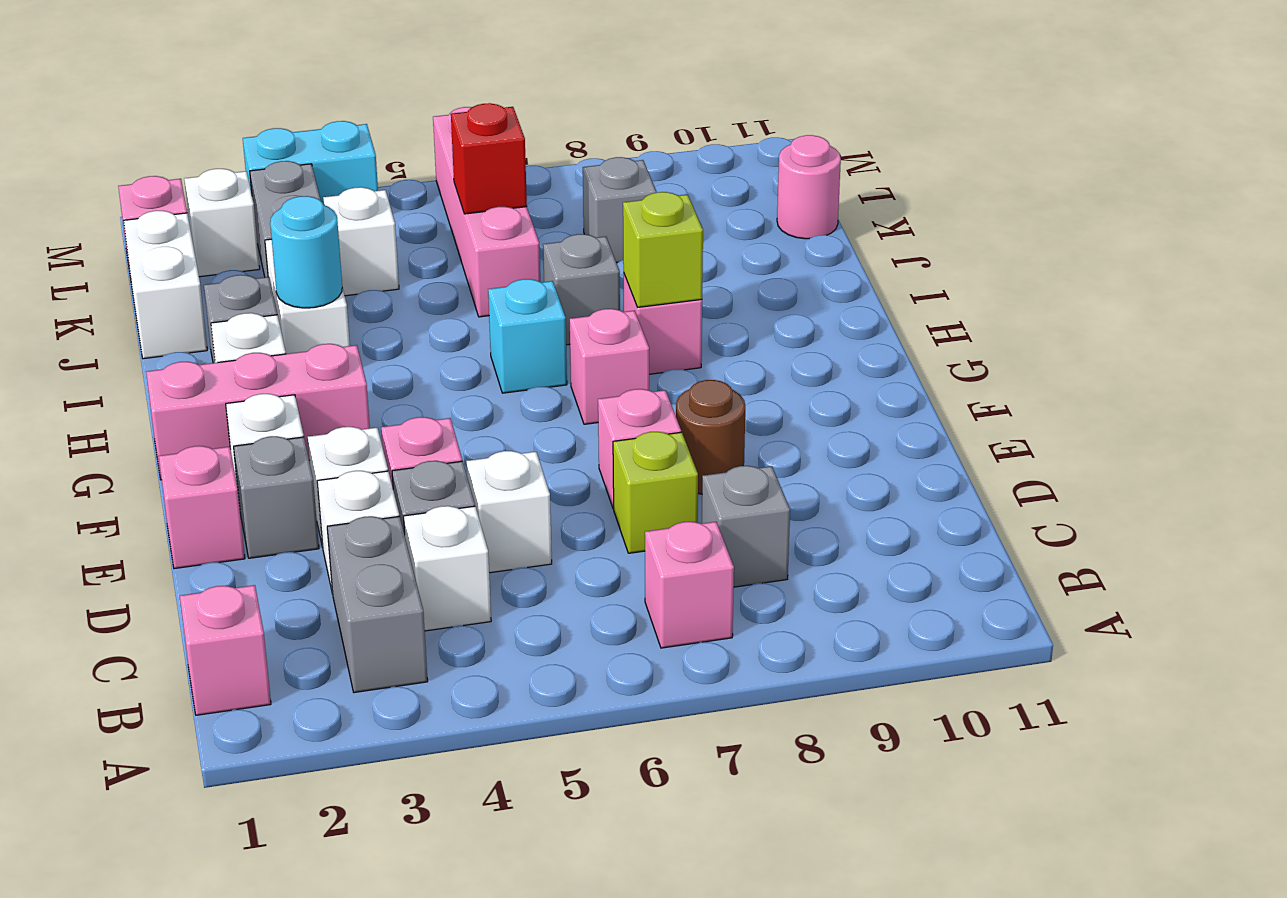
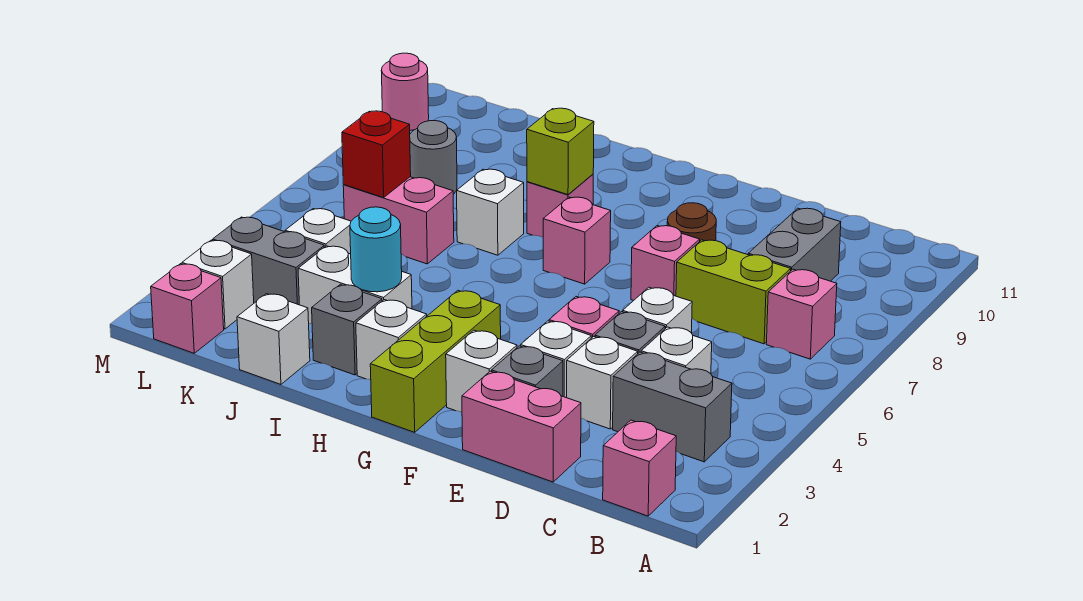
grey 1x1 brick [702,466,790,587] -> grey 1x2 brick [748,208,841,281]
lime 1x1 brick [613,432,698,553] -> lime 1x2 brick [676,240,791,344]
pink 1x1 brick [159,446,245,569] -> pink 1x2 brick [462,371,581,482]
pink 1x3 brick [146,344,370,480] -> lime 1x3 brick [370,291,501,432]
cyan 1x1 brick [488,279,567,393] -> none
grey 1x1 brick [543,234,620,345] -> white 1x1 brick [457,169,524,255]
white 1x2 brick [124,211,207,359] -> white 1x1 brick [237,294,310,384]
pink 1x4 brick [433,107,540,317] -> pink 1x2 brick [343,177,454,264]
grey 1x1 brick [583,157,657,263] -> grey 1x1 round brick [410,121,457,194]
pink 1x1 round brick [777,135,841,239] -> pink 1x1 round brick moved to [381,53,429,130]
cyan 1x2 brick [243,121,378,205] -> none

